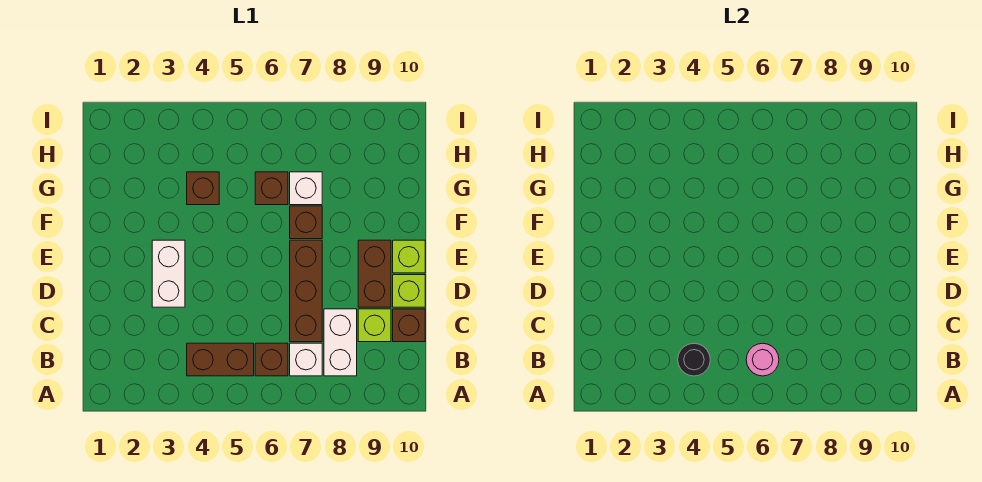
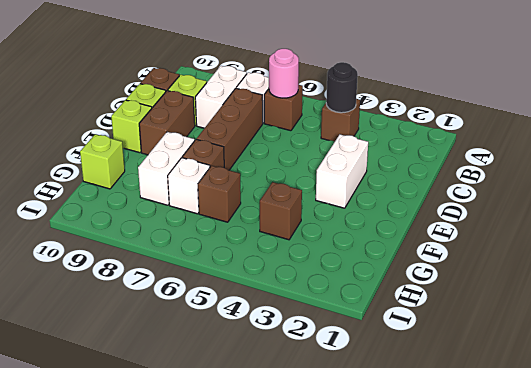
brown 1x2 brick [187,343,254,376] -> brown 1x1 brick [321,99,360,142]
none -> white 1x2 brick [138,132,195,205]
none -> lime 1x1 brick [80,134,125,189]

